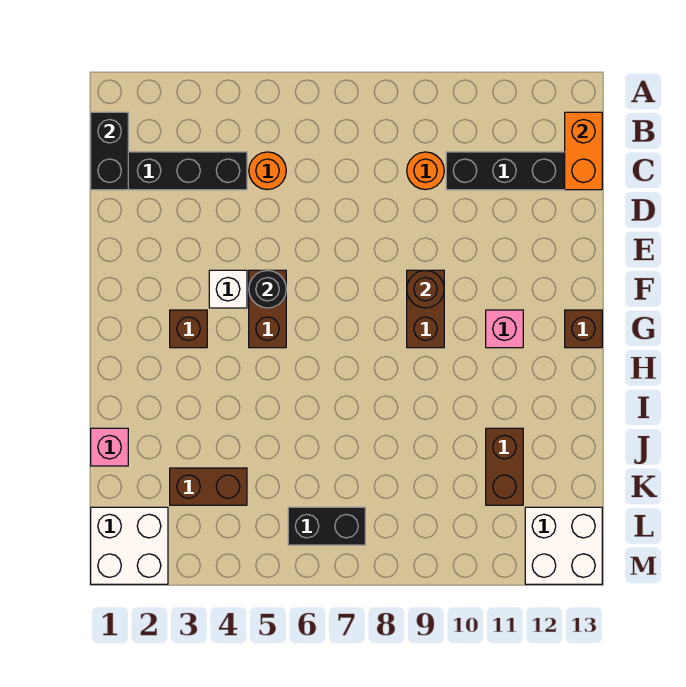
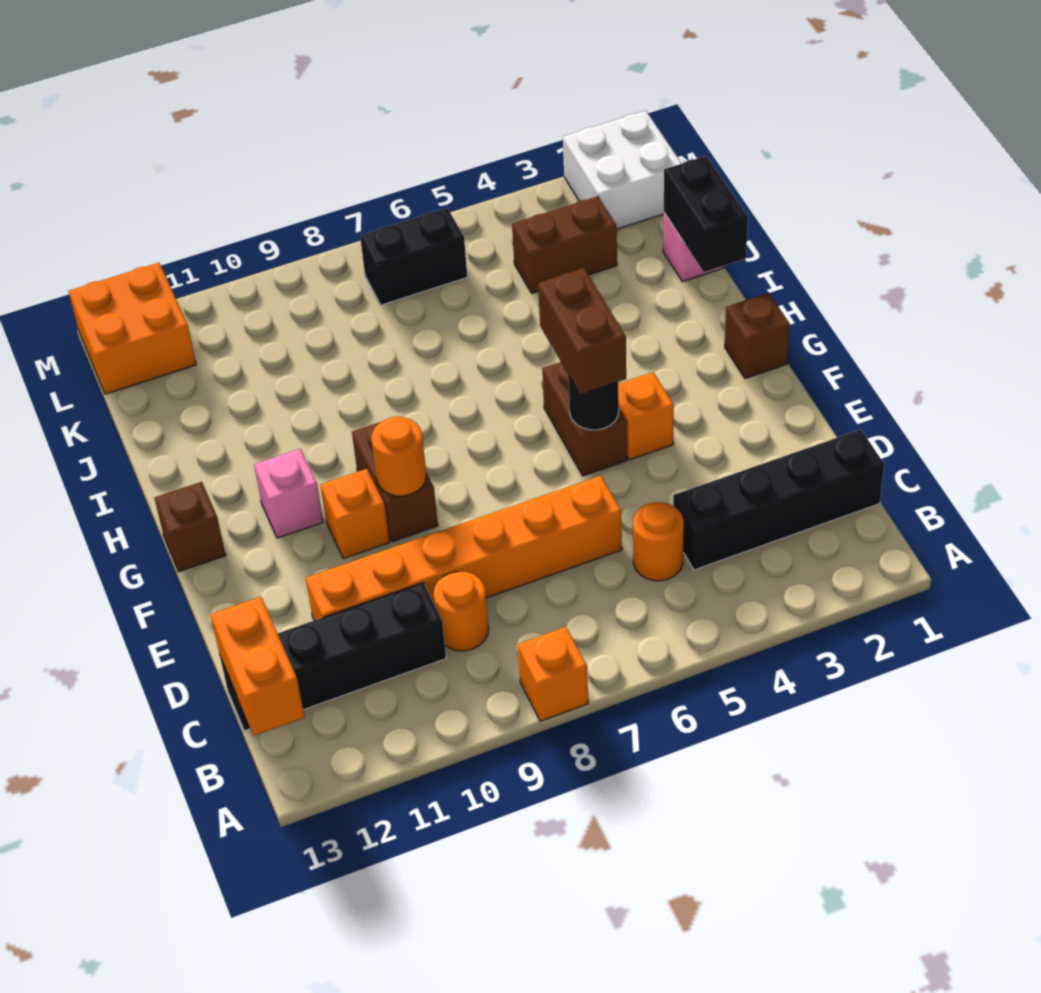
none -> orange 1x1 brick [518,627,588,721]
black 1x2 brick [91,112,128,190] -> black 1x2 brick moved to [664,156,748,272]
none -> orange 1x6 brick [306,476,622,621]
white 1x1 brick [209,270,247,308] -> orange 1x1 brick [618,372,674,460]
brown 1x1 round brick [407,270,444,308] -> orange 1x1 round brick [371,417,426,496]
none -> orange 1x1 brick [321,469,390,559]
brown 1x1 brick [170,310,207,348] -> brown 1x1 brick moved to [725,293,790,379]
brown 1x2 brick [486,428,523,505] -> brown 1x2 brick moved to [538,268,626,394]
white 2x2 brick [525,507,602,584] -> orange 2x2 brick [69,263,196,394]

